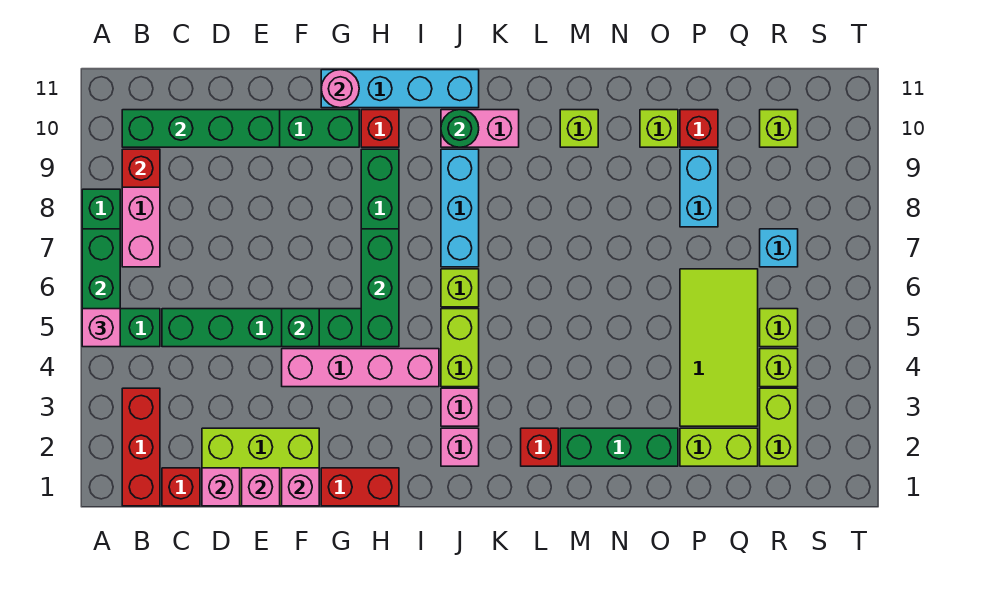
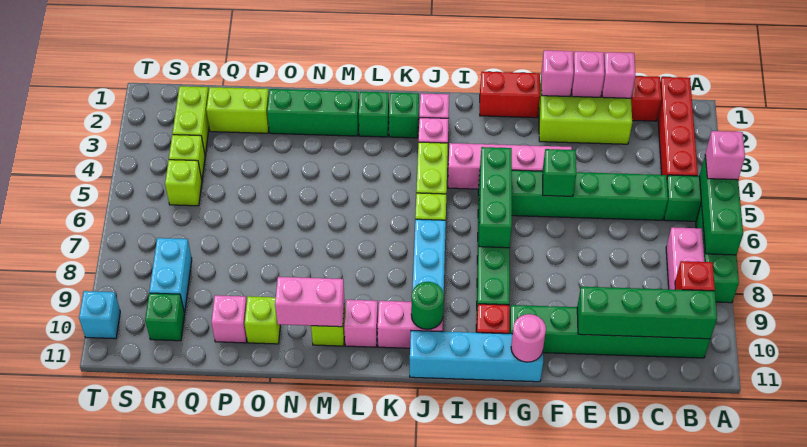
red 1x3 brick [122,388,160,506] -> red 1x4 brick [658,77,698,177]
none -> green 1x1 brick [389,93,419,138]
red 1x1 brick [521,428,558,466] -> green 1x1 brick [358,92,389,137]
none -> pink 1x1 brick [344,300,378,347]
none -> pink 1x2 brick [275,277,344,327]
lime 2x4 tile [680,269,758,426] -> none
cyan 1x2 brick [680,149,718,227] -> cyan 1x2 brick moved to [149,238,192,313]
red 1x1 brick [680,110,718,147] -> pink 1x1 brick [211,295,247,343]
cyan 1x1 brick [760,229,798,267] -> cyan 1x1 brick moved to [79,291,120,339]
lime 1x1 brick [760,110,798,147] -> green 1x1 brick [145,293,185,341]

